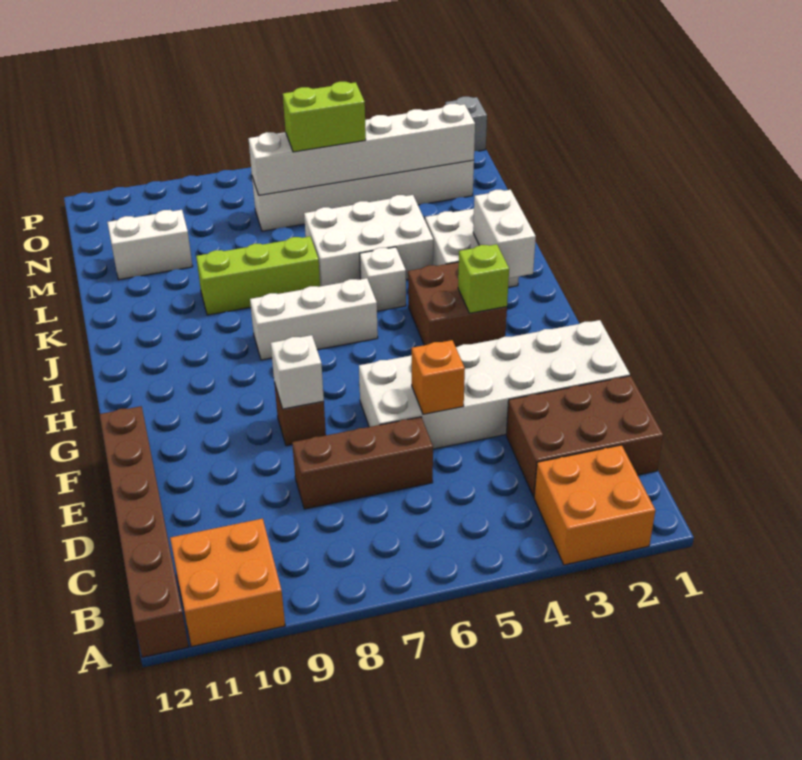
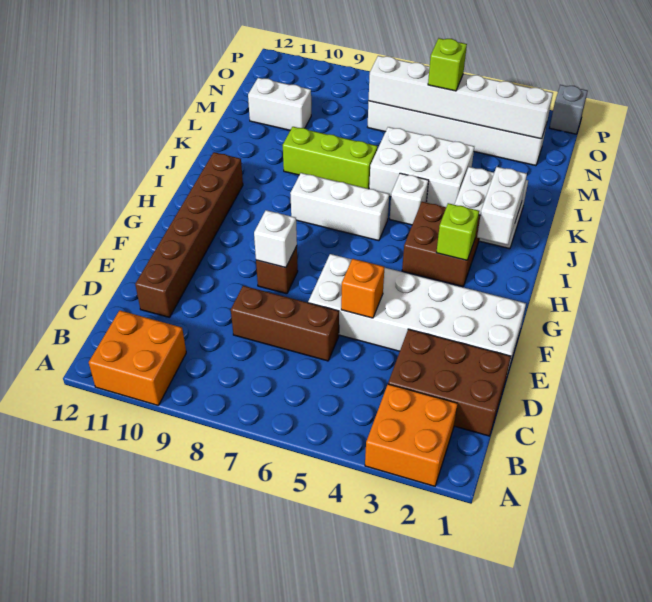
brown 1x6 brick [100,406,189,657] -> brown 1x6 brick moved to [135,152,243,318]
lime 1x2 brick [283,82,366,152] -> lime 1x1 brick [428,38,467,91]

